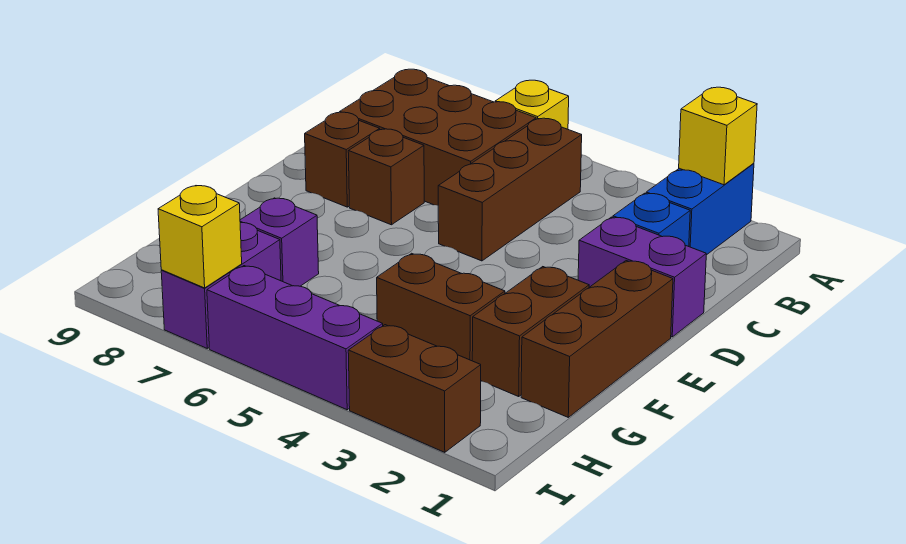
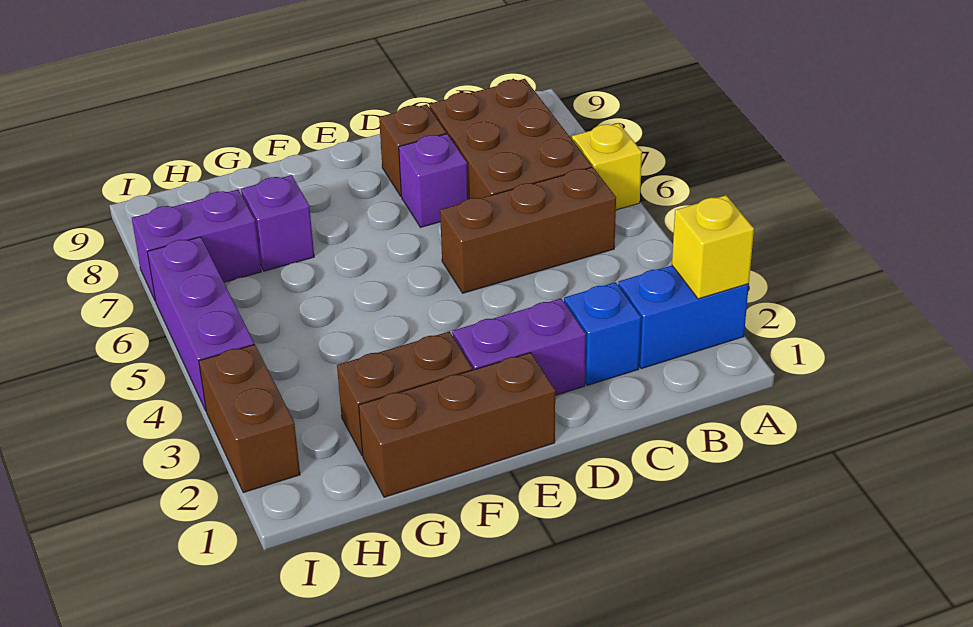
purple 1x2 brick [578,217,706,337] -> purple 1x2 brick turned to [452,298,586,395]
brown 1x1 brick [348,129,424,225] -> purple 1x1 brick [399,134,468,227]
brown 1x2 brick [377,253,505,361] -> none
yellow 1x1 brick [158,186,242,288] -> none

